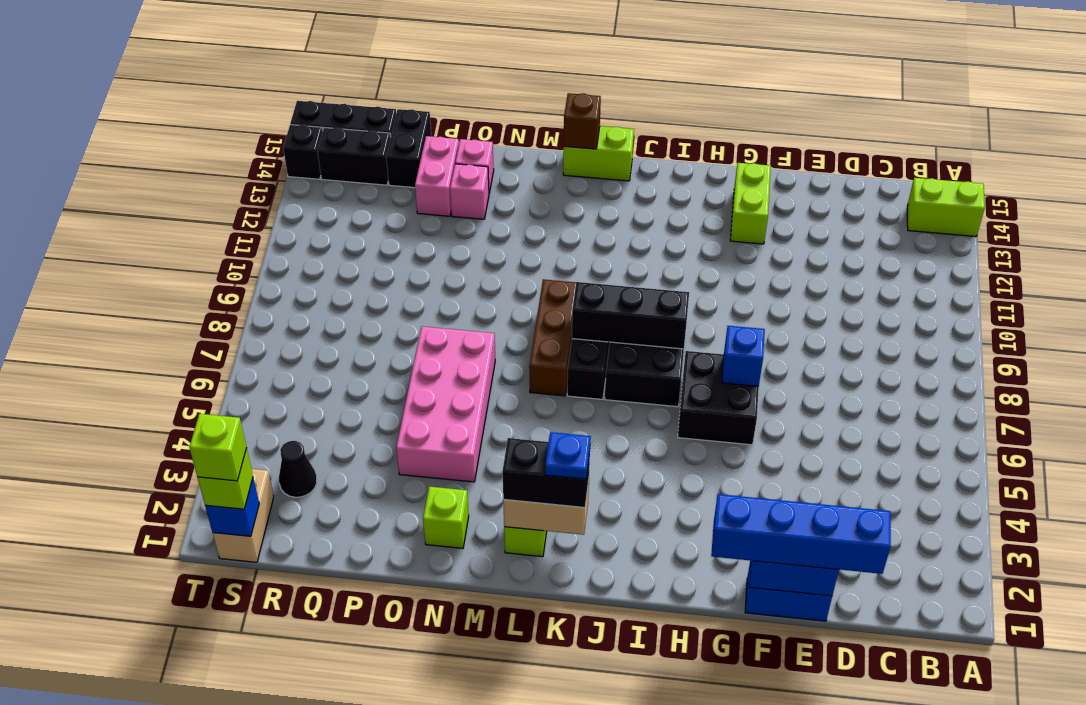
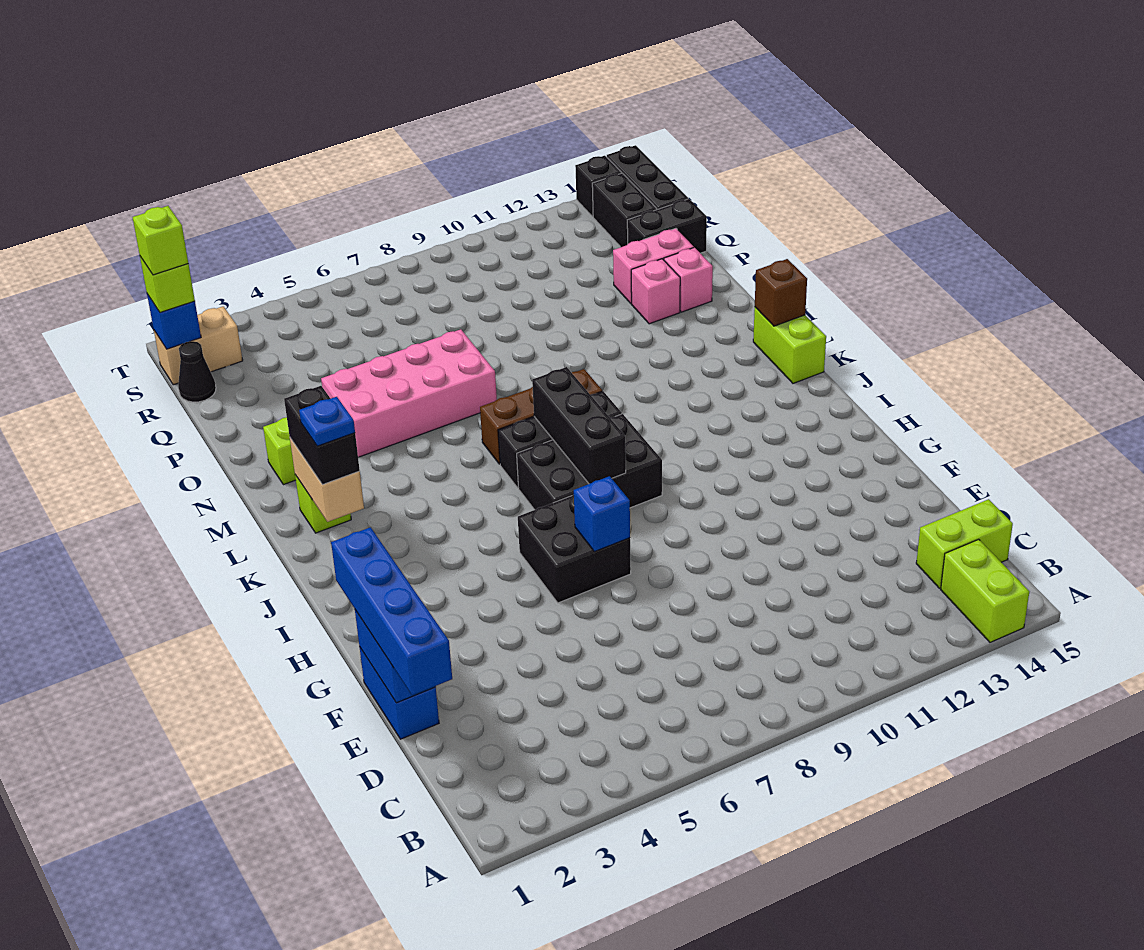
lime 1x2 brick [730,163,771,244] -> lime 1x2 brick moved to [916,499,1013,588]
black 1x1 cone [279,441,317,497] -> black 1x1 cone moved to [178,341,216,402]

